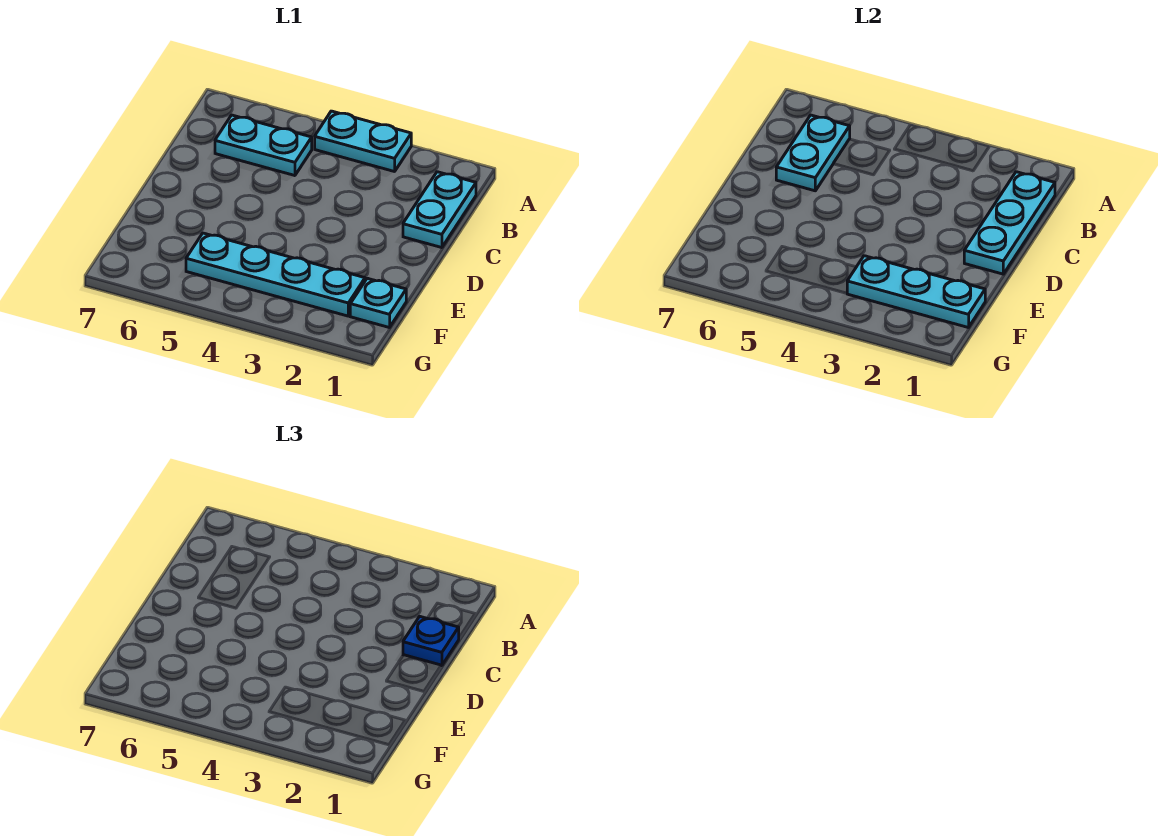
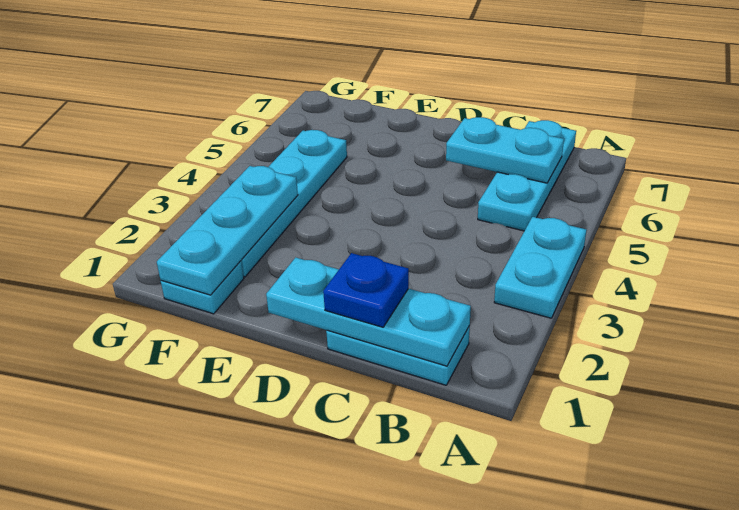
cyan 1x2 plate [215,115,312,176] -> cyan 1x3 plate [478,120,576,231]

